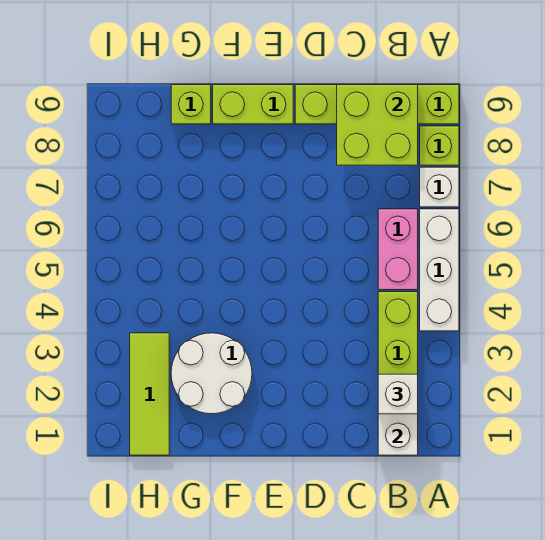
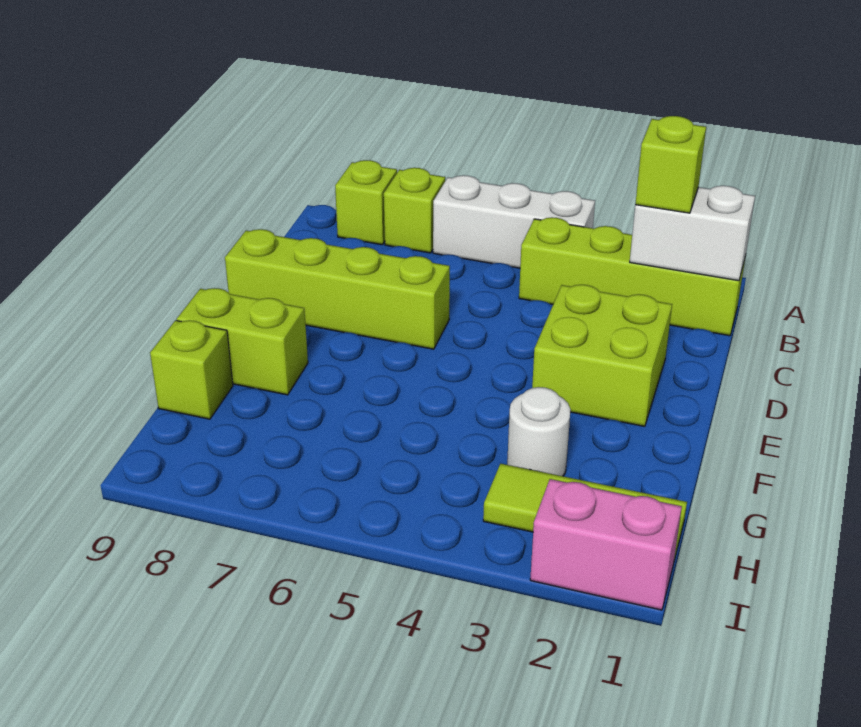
white 1x1 brick [420,167,459,207] -> lime 1x1 brick [384,168,445,253]
lime 1x4 brick [295,85,459,124] -> lime 1x4 brick turned to [225,229,450,349]
white 1x1 brick [378,374,418,414] -> lime 1x1 brick [635,116,706,213]
pink 1x2 brick [378,209,418,290] -> pink 1x2 brick moved to [530,479,682,610]
lime 2x2 brick [337,85,418,165] -> lime 2x2 brick moved to [532,285,672,426]
lime 1x2 brick [213,85,293,124] -> lime 1x2 brick turned to [177,288,308,395]
white 2x2 round brick [171,333,252,414] -> white 1x1 round brick [507,387,571,476]

